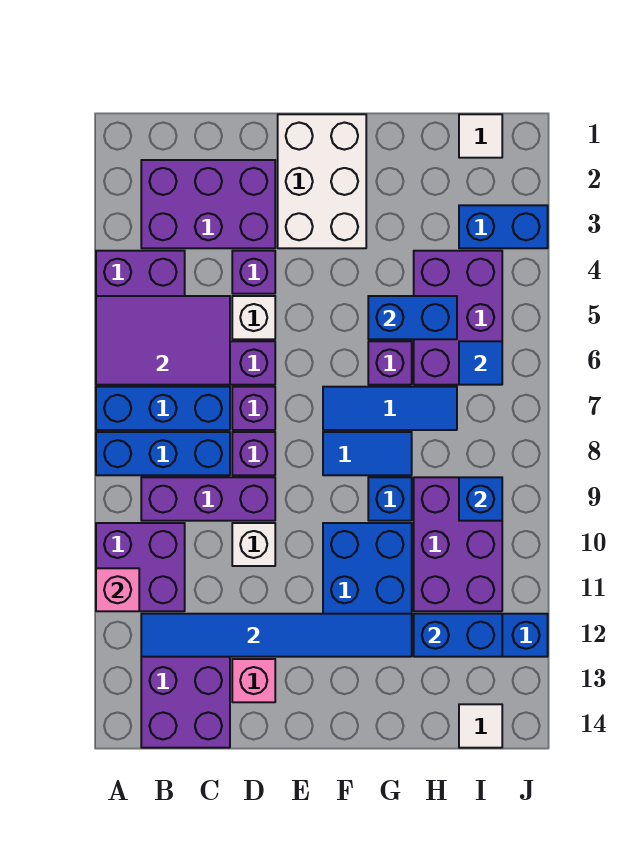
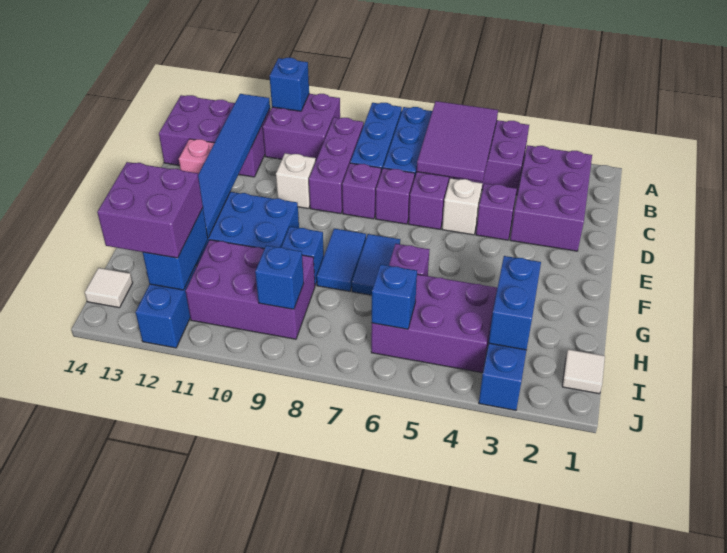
pink 1x1 brick [96,568,139,611] -> blue 1x1 brick [270,58,309,111]
white 2x3 brick [278,114,366,248] -> none
blue 1x3 tile [323,387,457,430] -> blue 1x2 tile [352,234,400,295]
blue 1x2 brick [368,296,457,339] -> blue 1x2 brick moved to [489,256,541,350]
none -> purple 2x2 brick [97,162,203,258]
blue 1x1 tile [459,341,502,385] -> blue 1x1 brick [372,264,417,329]

